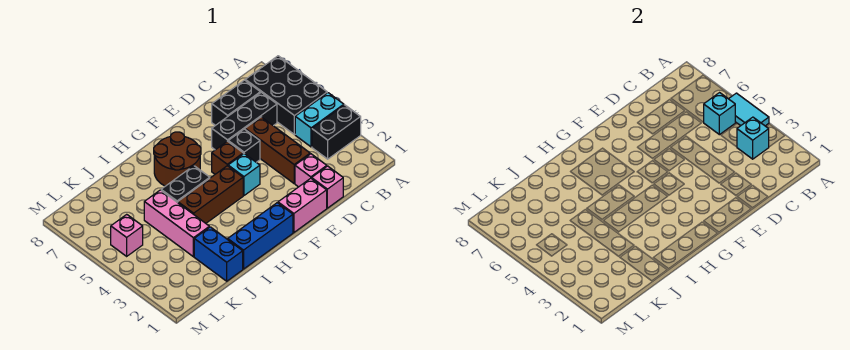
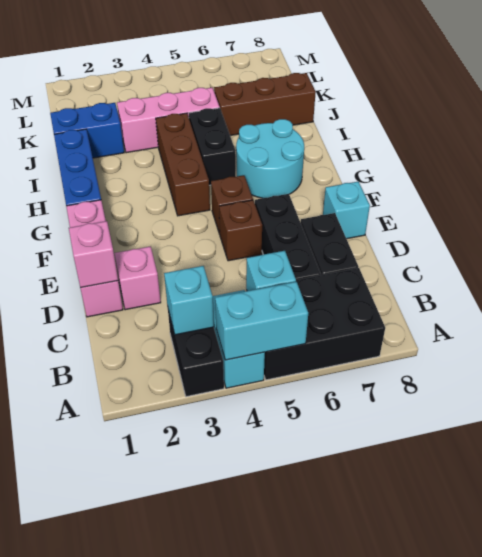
cyan 1x2 tile [729,93,769,126] -> cyan 1x2 brick [215,282,308,360]
brown 1x3 brick [245,117,310,183] -> brown 1x3 brick moved to [214,73,316,136]
black 1x1 brick [228,129,260,162] -> brown 1x1 brick [219,200,262,261]
cyan 1x1 brick [228,154,260,195] -> cyan 1x1 brick moved to [323,182,370,239]
brown 2x2 round brick [154,132,201,186] -> cyan 2x2 round brick [236,119,304,198]
pink 1x1 brick [111,214,143,256] -> pink 1x1 brick moved to [69,221,118,288]

